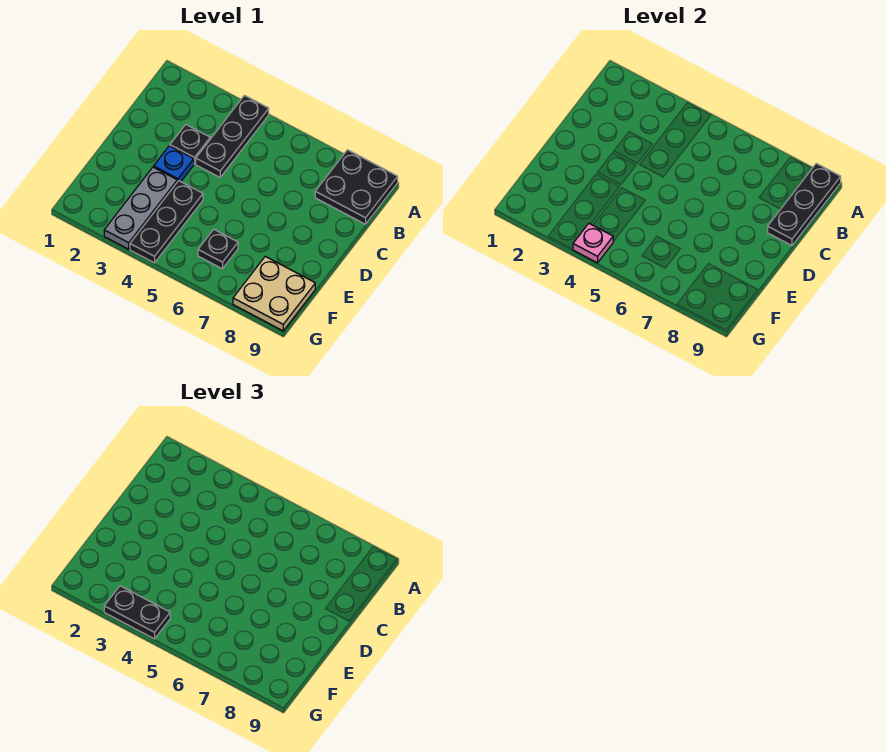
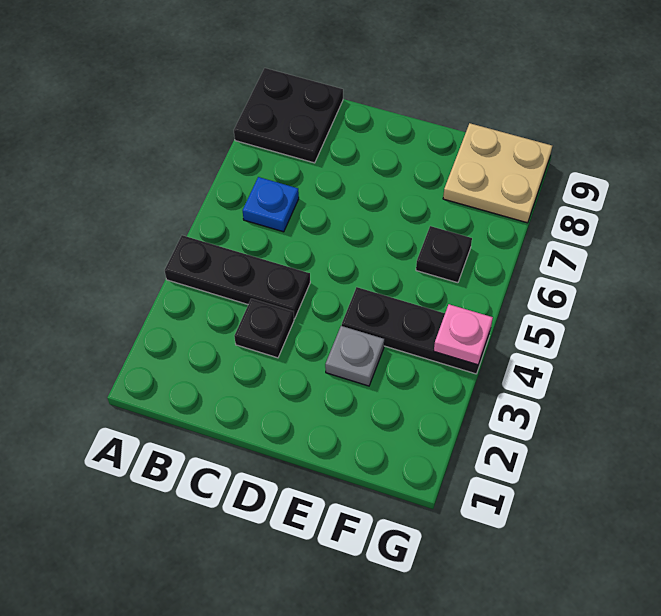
black 1x3 plate [768,163,841,246] -> none
blue 1x1 plate [154,146,194,182] -> blue 1x1 plate moved to [243,177,299,232]
grey 1x3 plate [104,167,177,249] -> grey 1x1 plate [325,326,384,386]
black 1x2 plate [104,586,170,639] -> none

